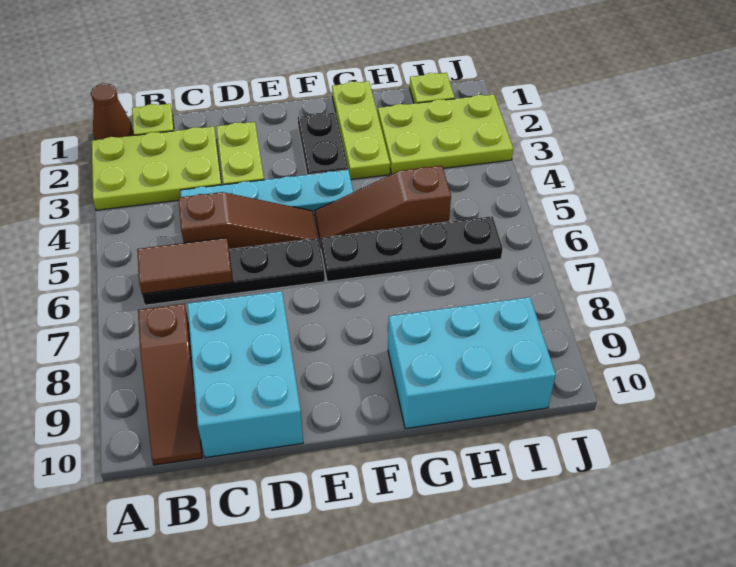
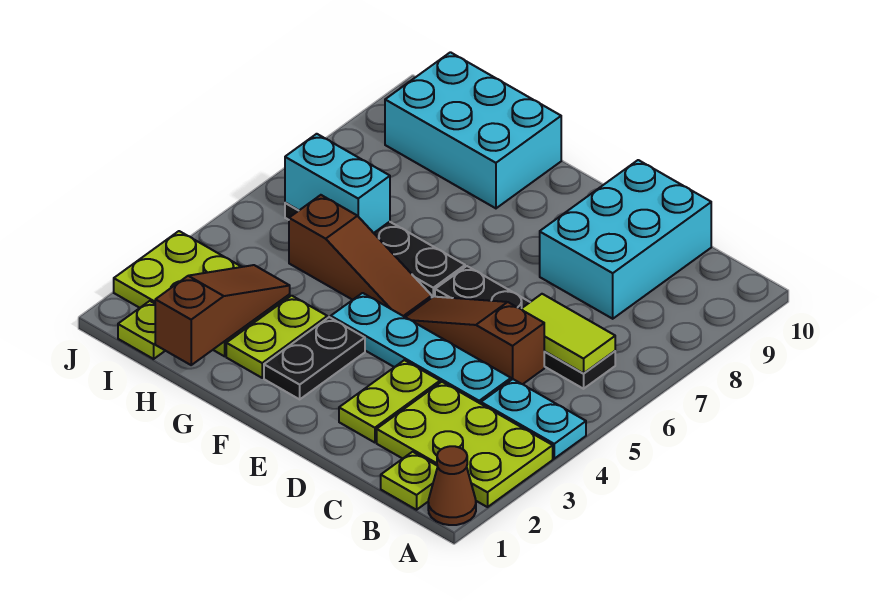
none -> cyan 1x2 plate [481,379,586,459]
brown 1x2 tile [137,238,233,294] -> lime 1x2 tile [521,294,615,373]
brown 1x3 slope [138,304,202,465] -> brown 1x3 slope moved to [155,265,290,365]
lime 1x3 plate [332,81,390,179] -> lime 1x2 plate [226,296,327,378]
none -> cyan 1x2 brick [285,134,390,233]

